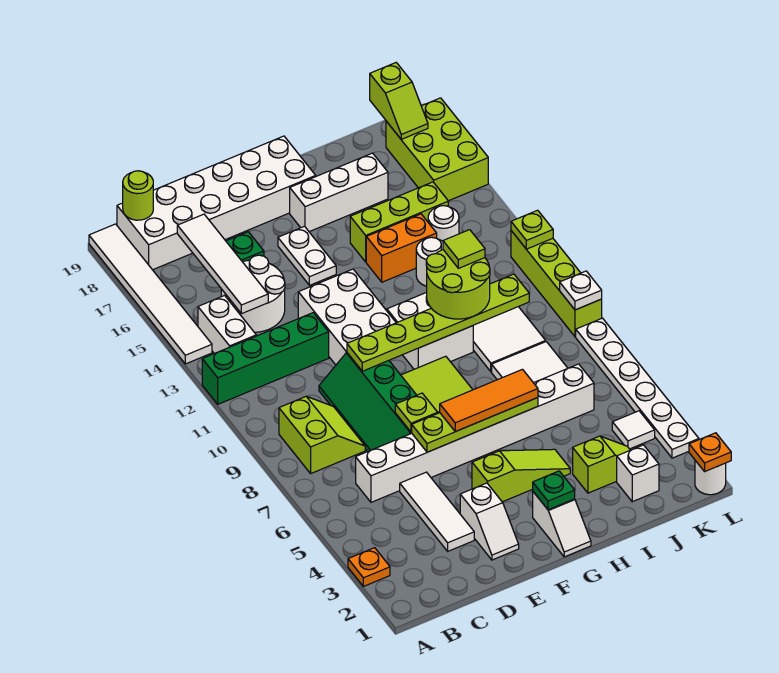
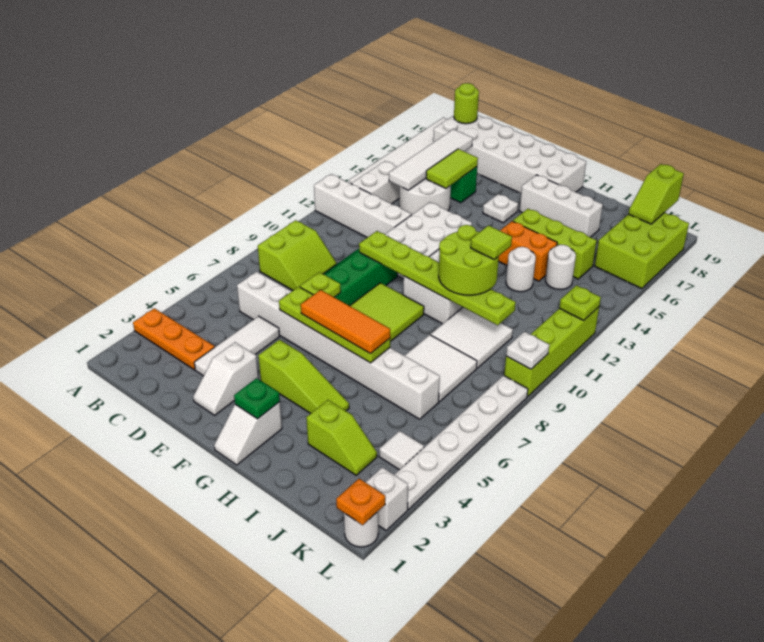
orange 1x1 plate [348,548,390,586] -> orange 1x3 plate [133,308,215,370]
green 1x4 brick [202,313,329,404] -> white 1x4 brick [314,174,412,238]
none -> lime 1x2 tile [426,149,478,188]
white 1x2 plate [278,226,336,285] -> white 1x1 plate [483,194,518,223]
white 1x1 brick [617,445,659,502] -> white 1x1 brick moved to [366,467,408,530]

